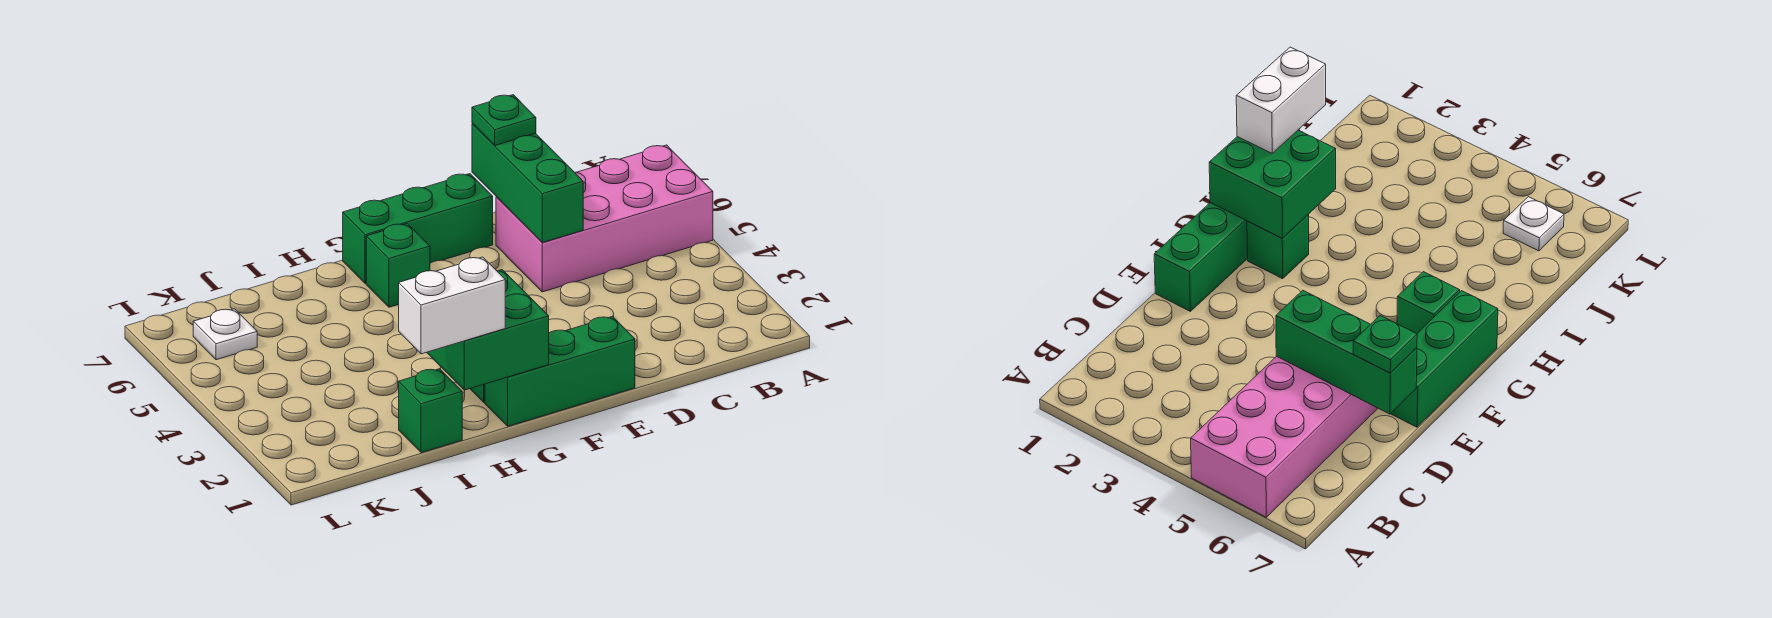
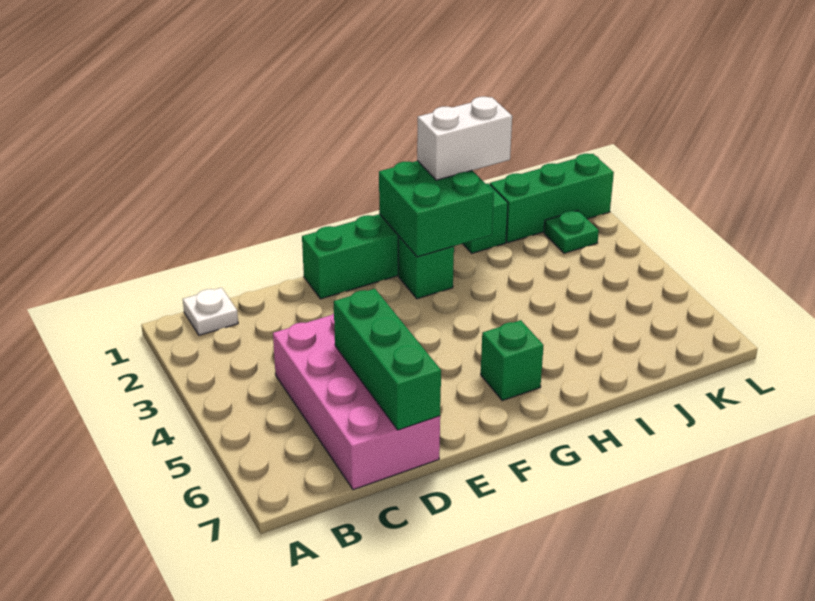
pink 2x4 brick [496,145,713,292] -> pink 2x4 brick turned to [273,313,440,490]
green 1x1 plate [472,95,536,145] -> green 1x1 plate moved to [544,210,599,253]
green 1x3 brick [343,174,493,284] -> green 1x3 brick moved to [490,154,614,243]
white 1x1 plate [193,309,257,360] -> white 1x1 plate moved to [183,288,238,335]

